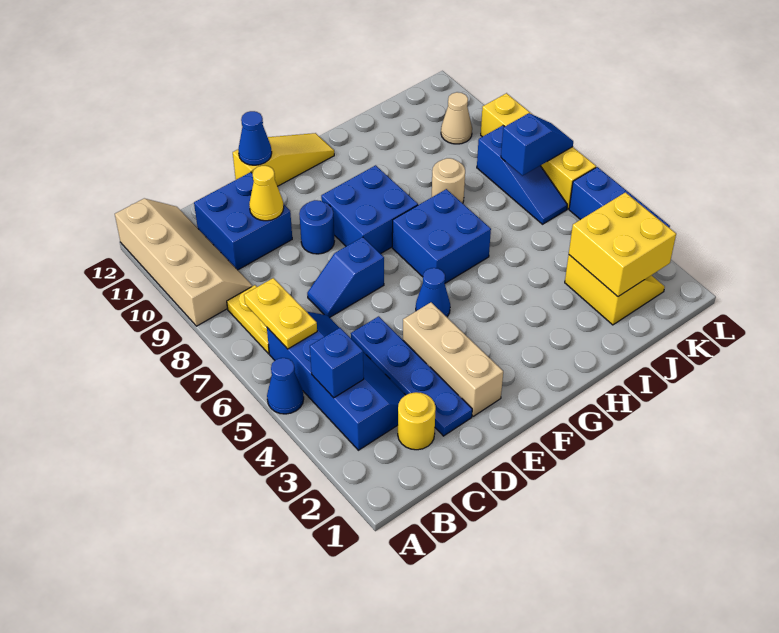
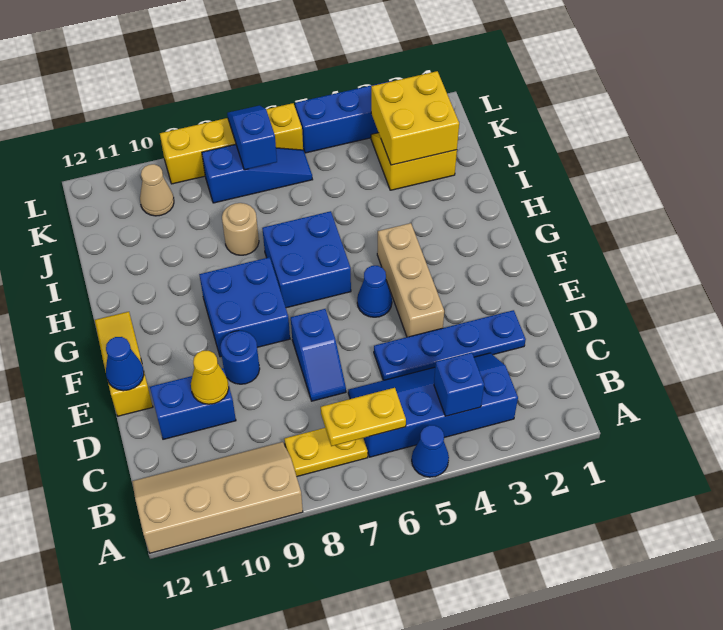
yellow 1x1 round brick [398,392,436,450] -> none
blue 2x2 brick [194,172,292,270] -> blue 1x2 brick [150,368,236,439]
tan 1x3 brick [403,302,503,416] -> tan 1x3 brick turned to [377,223,444,337]

